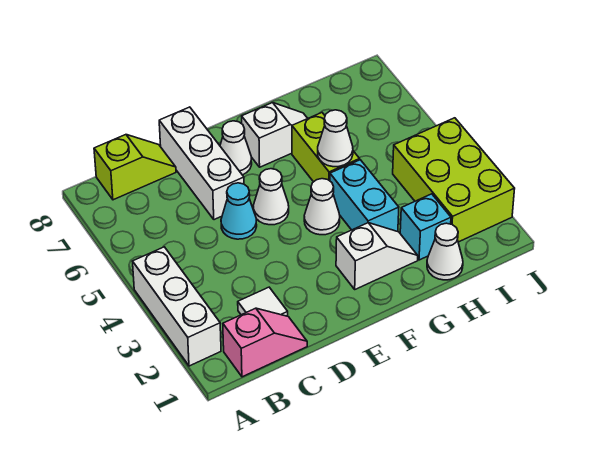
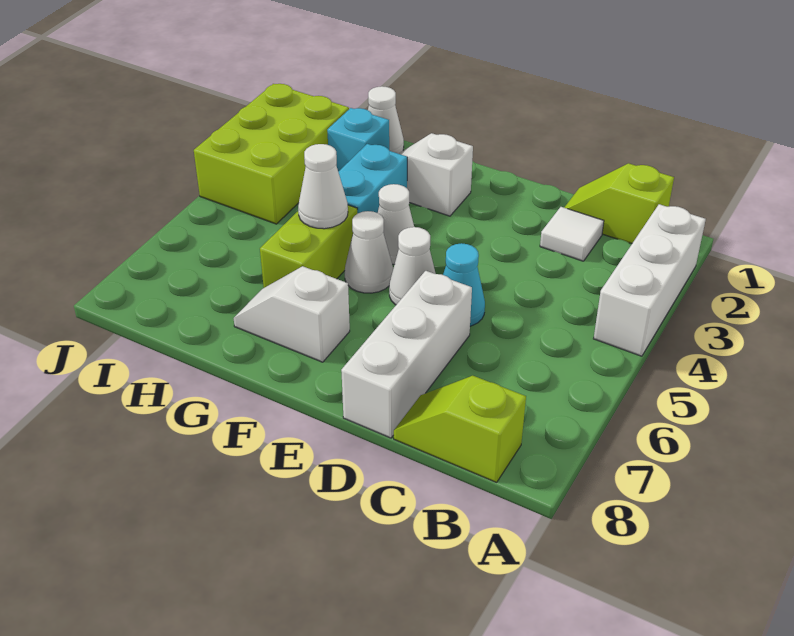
pink 1x2 slope [223,308,307,377] -> lime 1x2 slope [564,163,674,244]
white 1x1 cone [220,121,252,175] -> white 1x1 cone moved to [345,211,393,293]

